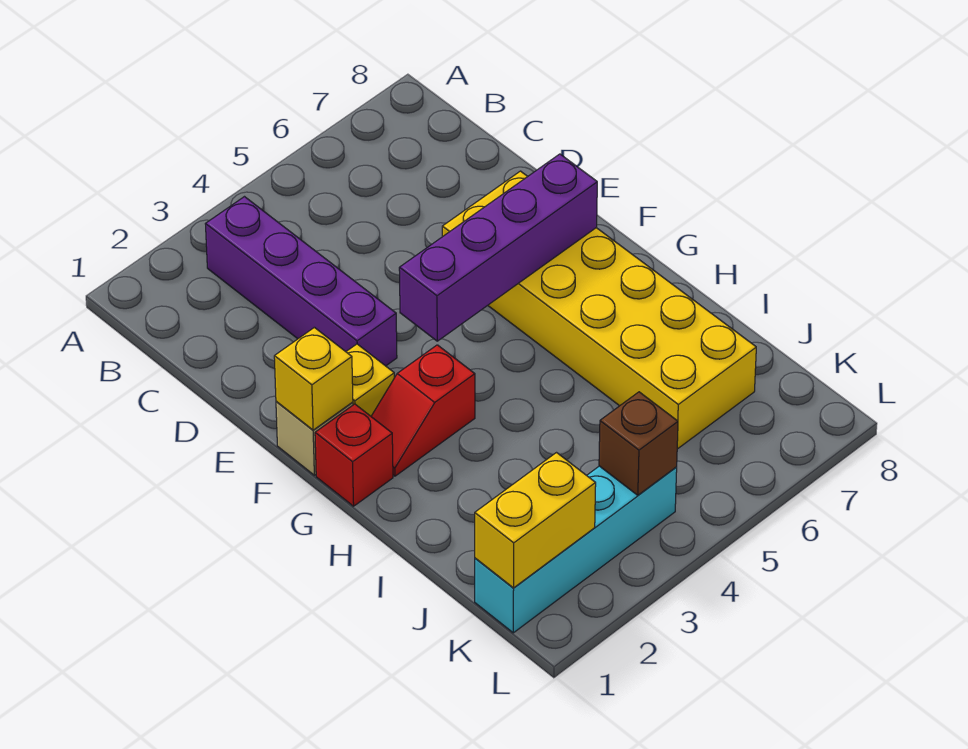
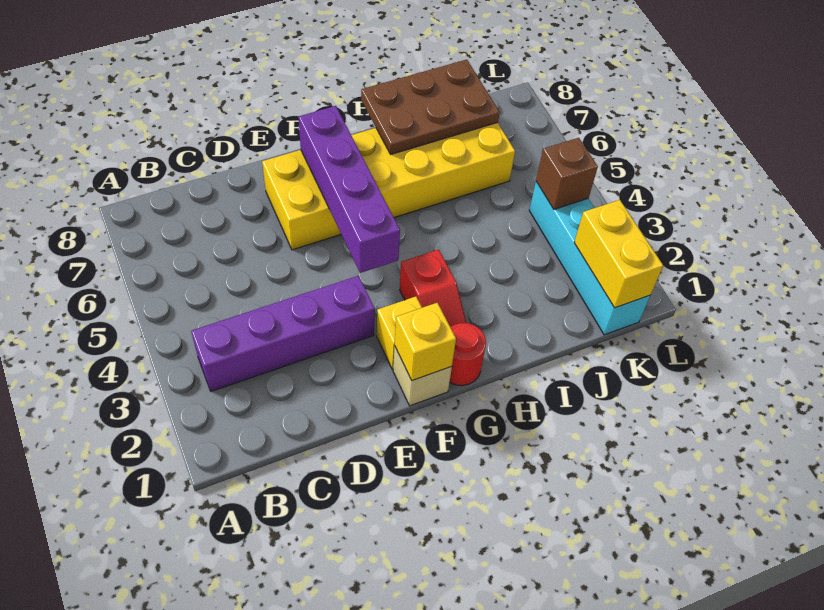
red 1x1 brick [315,404,393,506] -> red 1x1 round brick [450,323,486,386]
none -> brown 2x3 plate [361,60,500,154]

